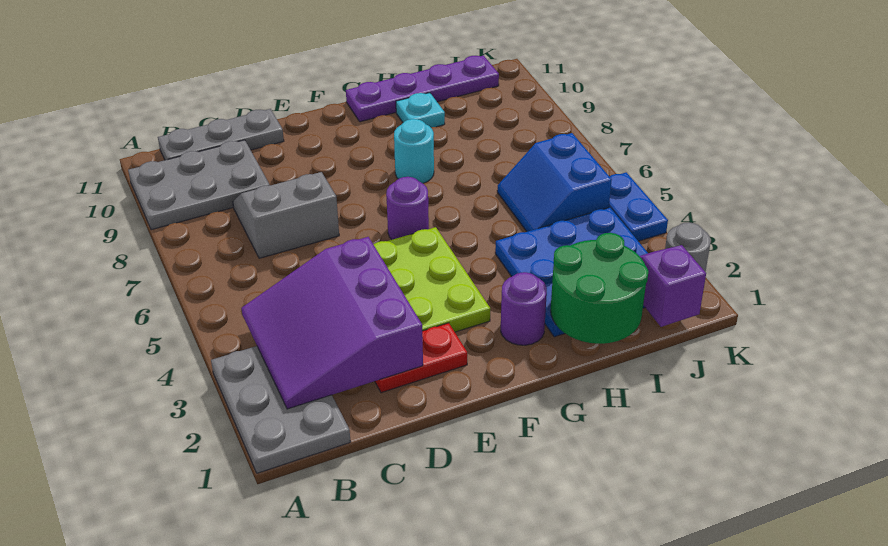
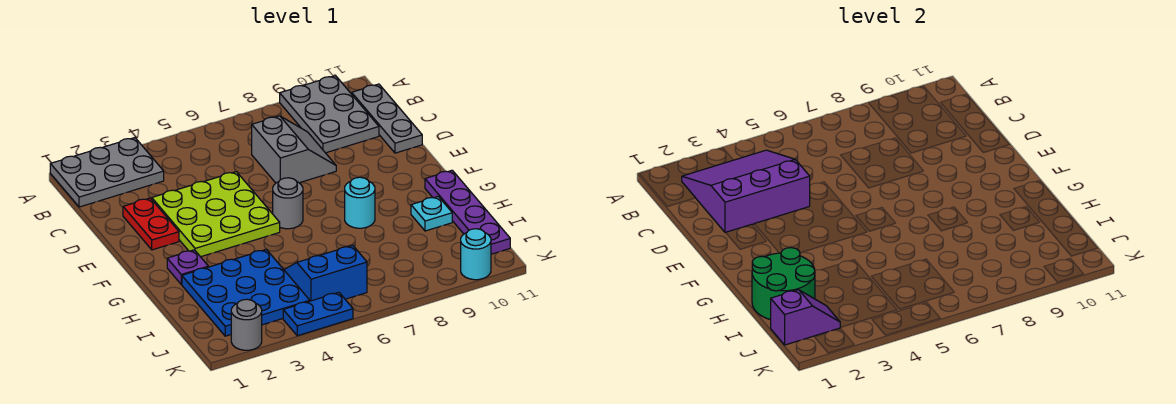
purple 1x1 round brick [386,177,429,240] -> grey 1x1 round brick [273,178,303,229]
purple 1x1 round brick [501,272,547,345] -> purple 1x1 plate [167,250,208,284]
none -> cyan 1x1 round brick [461,229,491,280]

